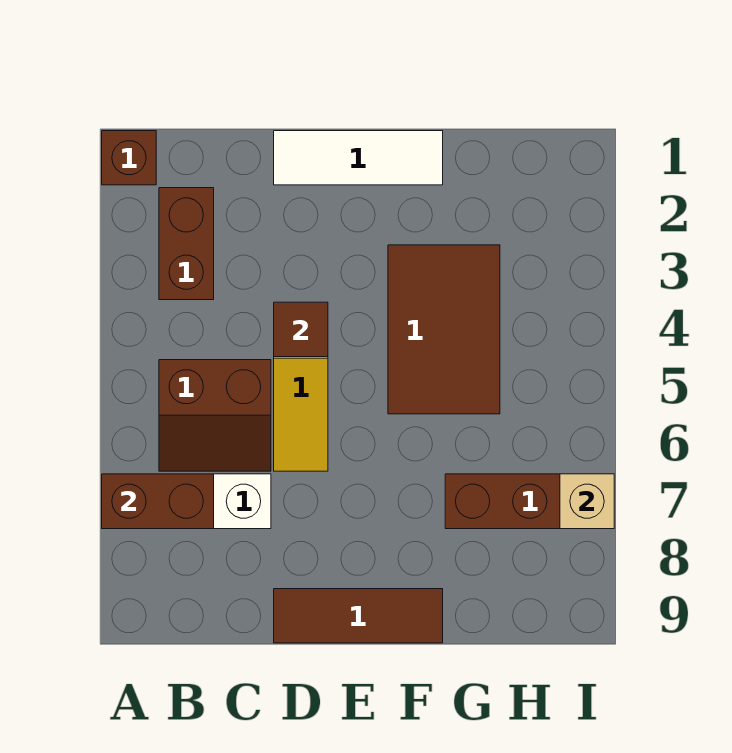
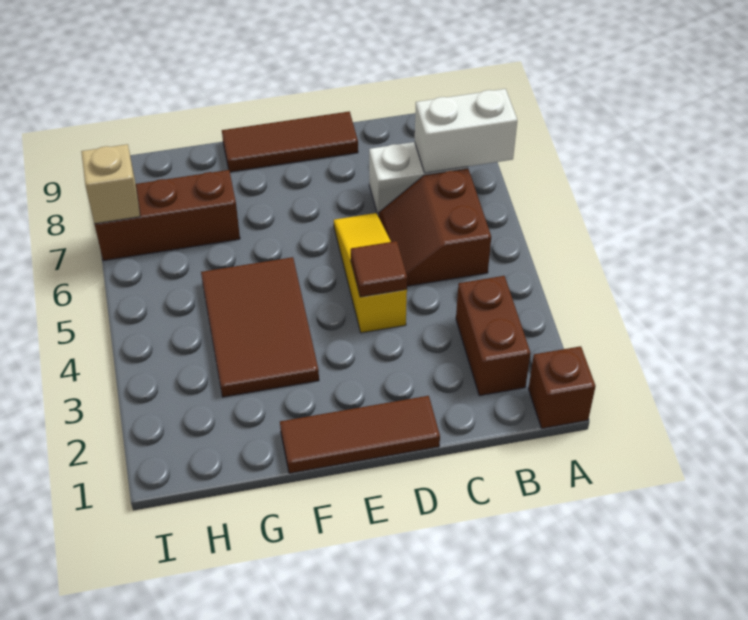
brown 1x2 brick [102,474,214,529] -> white 1x2 brick [415,89,517,173]
brown 2x2 slope [159,360,271,471] -> brown 2x2 slope turned to [379,169,491,286]
white 1x3 tile [274,131,443,185] -> brown 1x3 tile [280,396,440,473]

